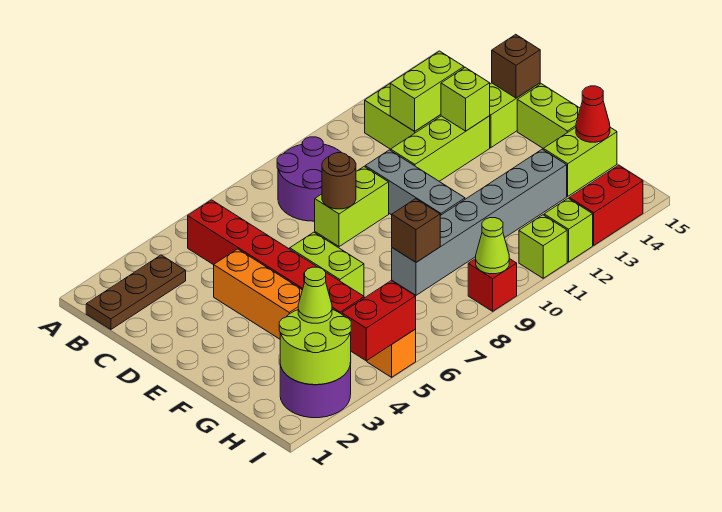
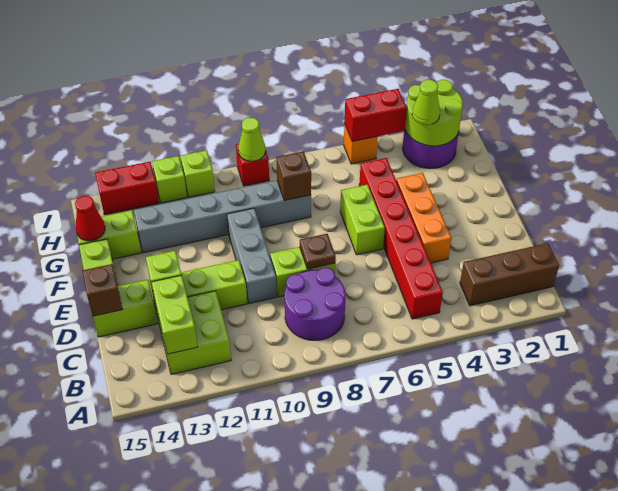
brown 1x3 plate [86,255,186,330] -> brown 1x3 brick [460,243,559,306]
lime 1x2 brick [390,51,464,131] -> lime 1x2 brick turned to [152,275,198,354]
brown 1x1 round brick [322,153,356,209] -> brown 1x1 plate [300,234,336,269]

